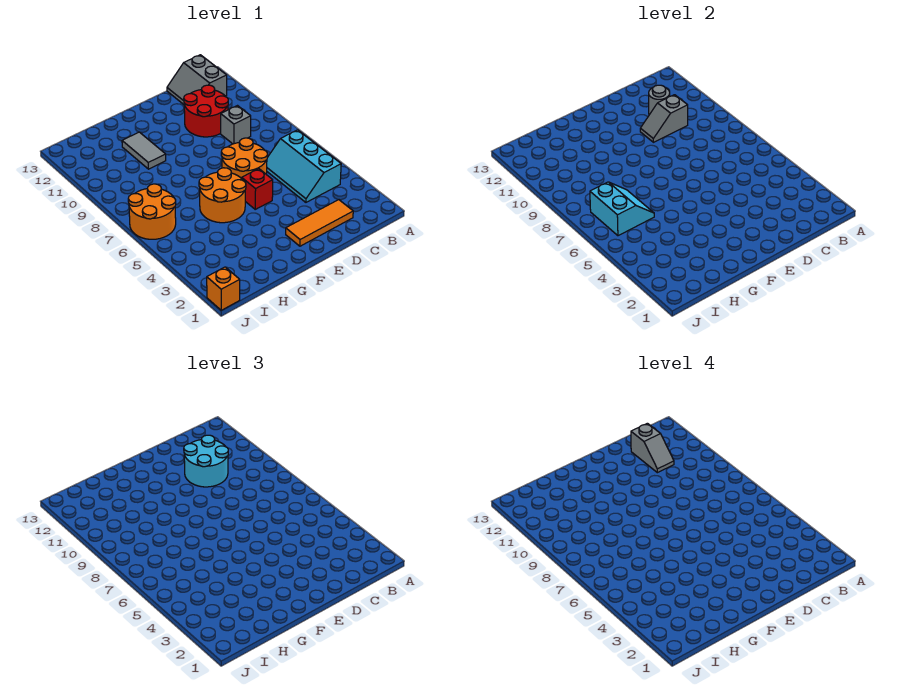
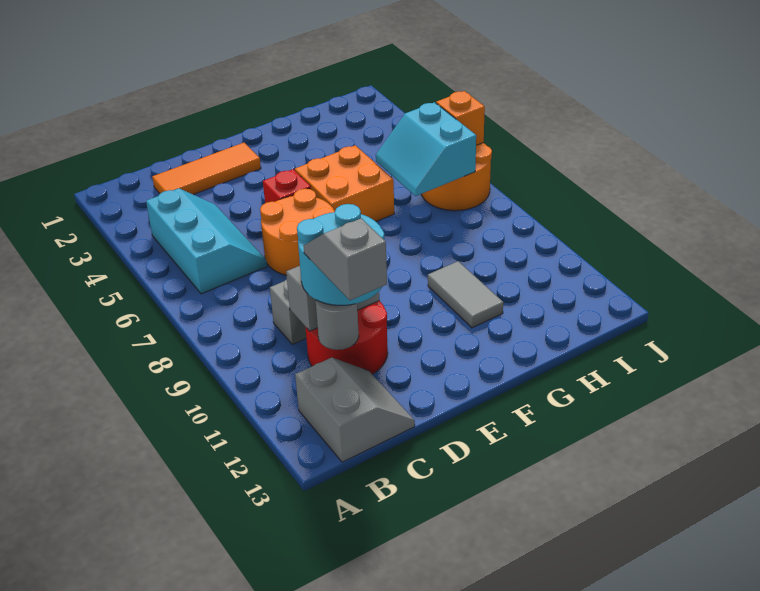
orange 2x2 round brick [199,168,246,223] -> orange 2x2 brick [295,145,394,221]
orange 1x1 brick [207,267,240,310] -> orange 1x1 brick moved to [436,91,485,145]

